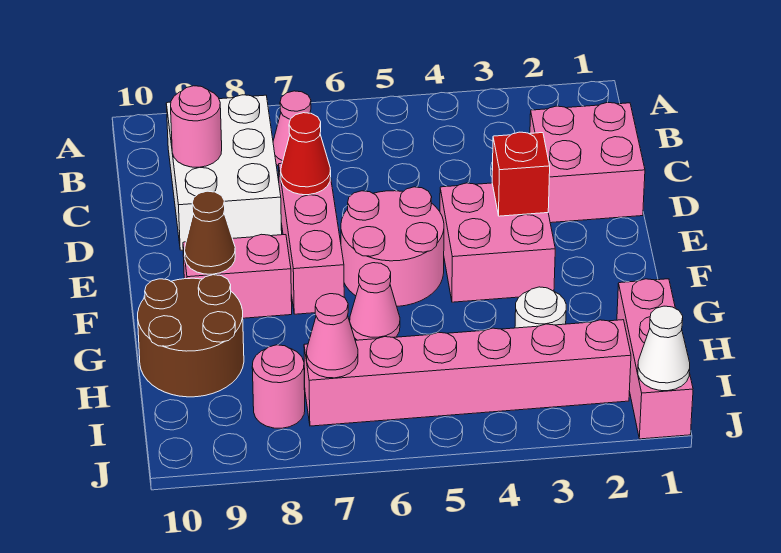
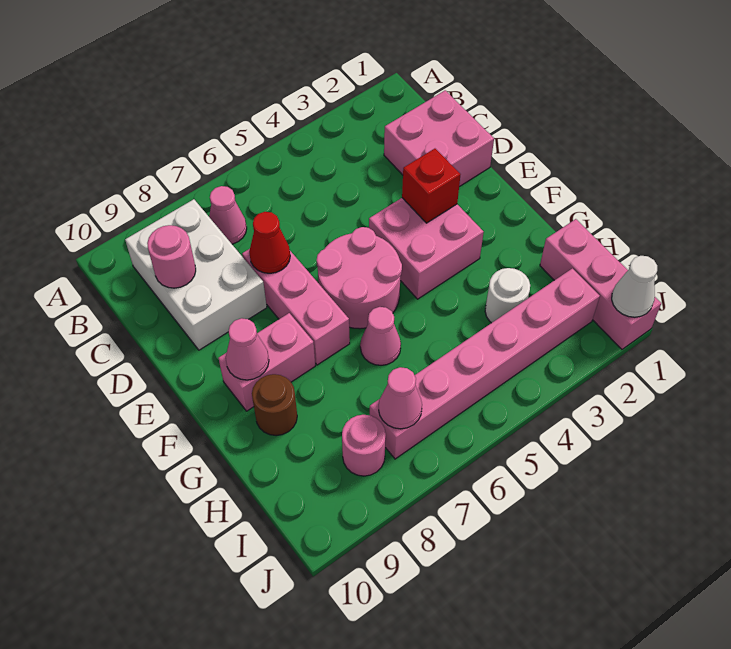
brown 1x1 cone [185,191,235,274] -> pink 1x1 cone [226,318,269,380]
brown 2x2 round brick [138,275,244,397] -> brown 1x1 round brick [252,374,297,436]

